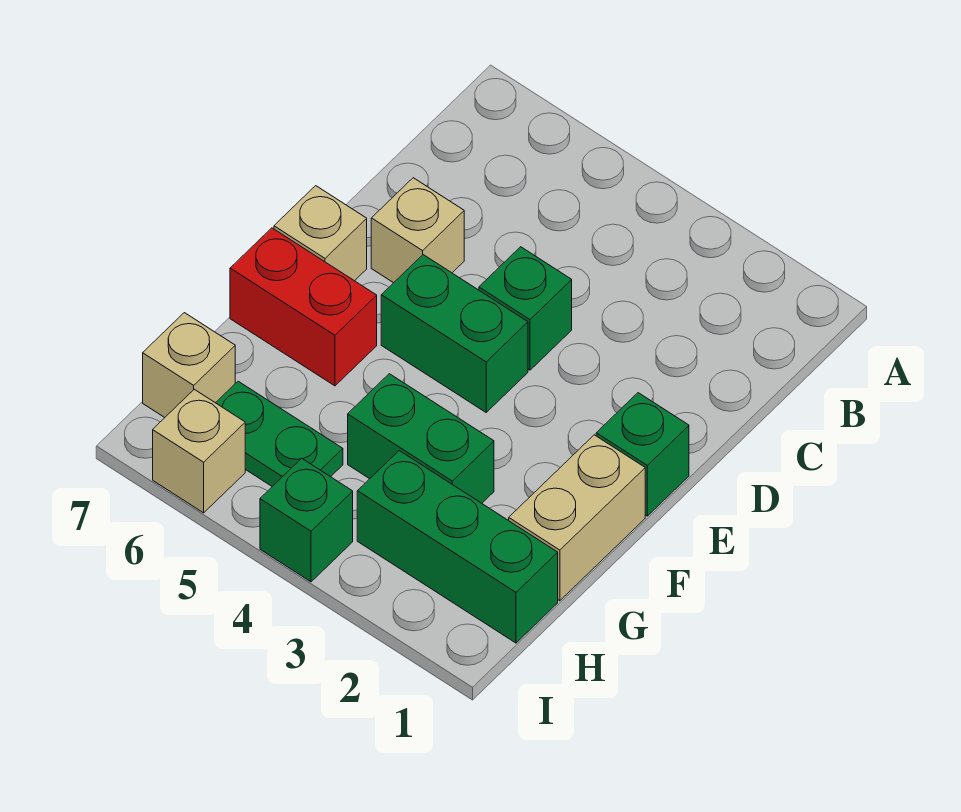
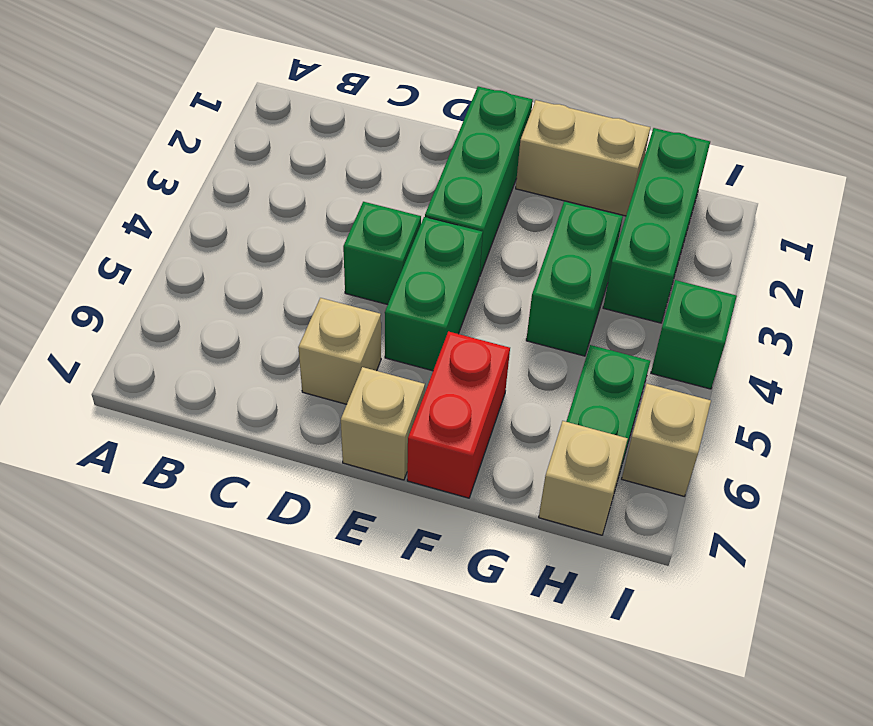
green 1x1 brick [596,393,689,516] -> green 1x3 brick [425,86,533,277]

